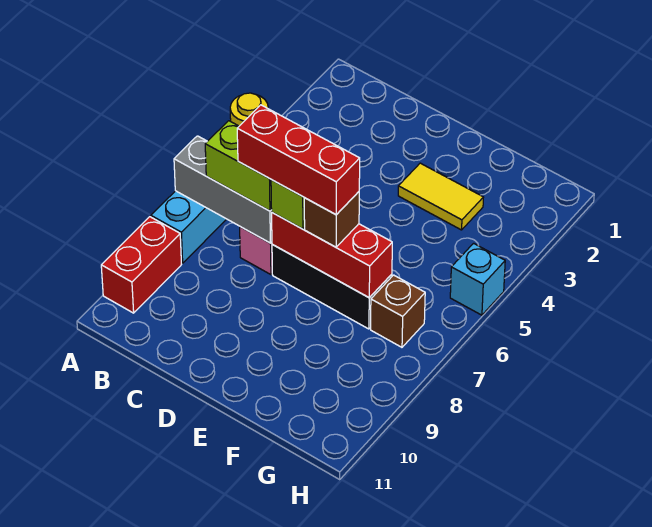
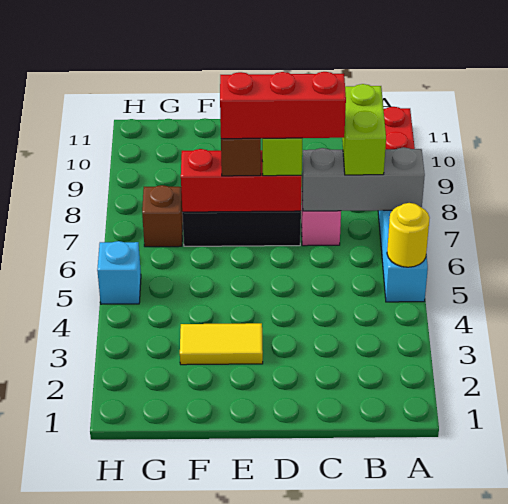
lime 1x2 brick [205,121,272,211] -> lime 1x2 brick turned to [342,84,386,175]

